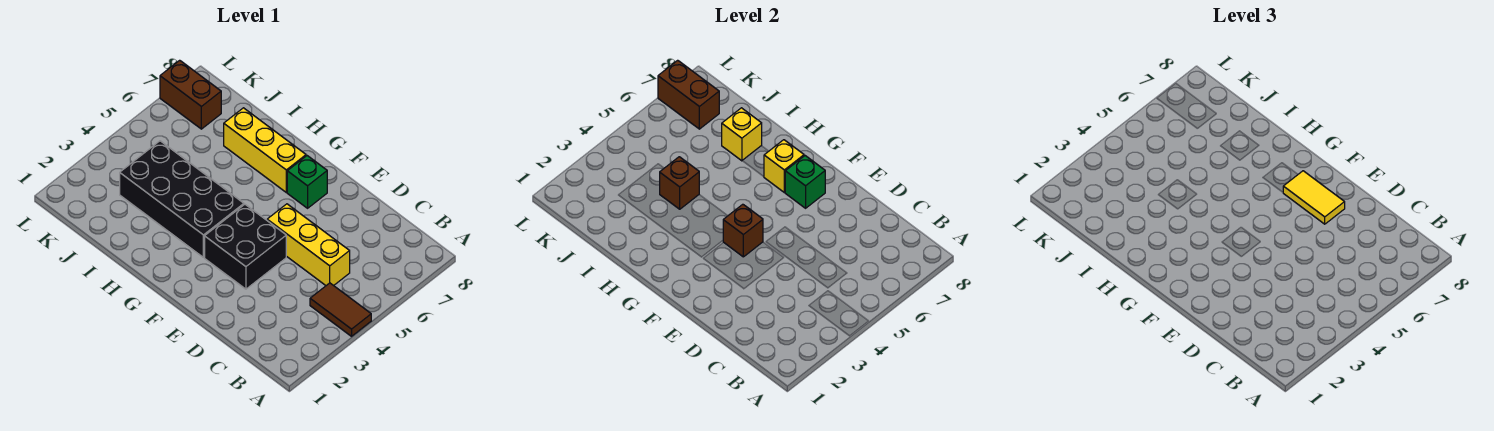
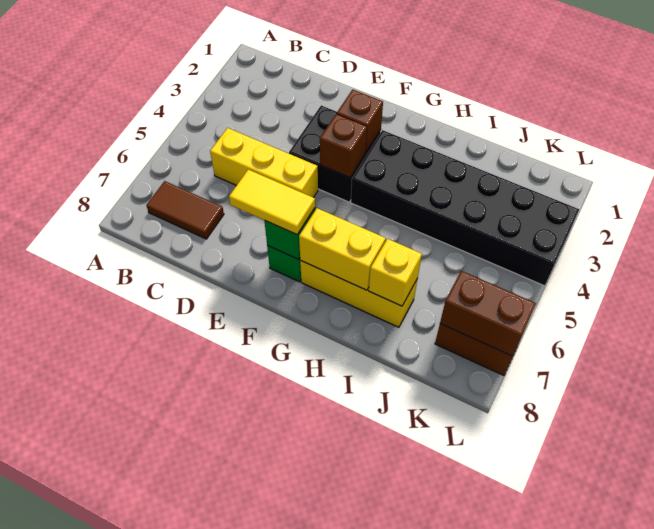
brown 1x2 tile [310,283,371,336] -> brown 1x2 tile moved to [146,181,224,239]
black 2x4 brick [120,141,244,257] -> black 2x6 brick [351,130,579,286]
yellow 1x1 brick [764,140,804,192] -> yellow 1x2 brick [299,208,386,290]
brown 1x1 brick [660,157,699,209] -> brown 1x1 brick moved to [337,90,383,152]

